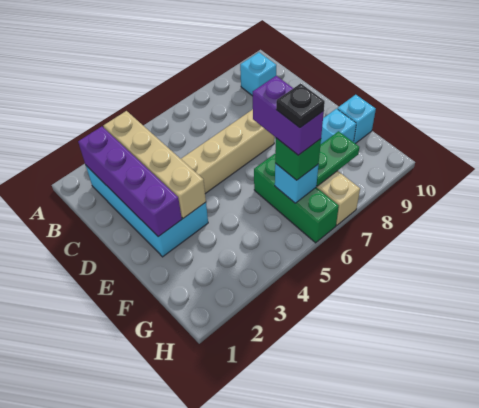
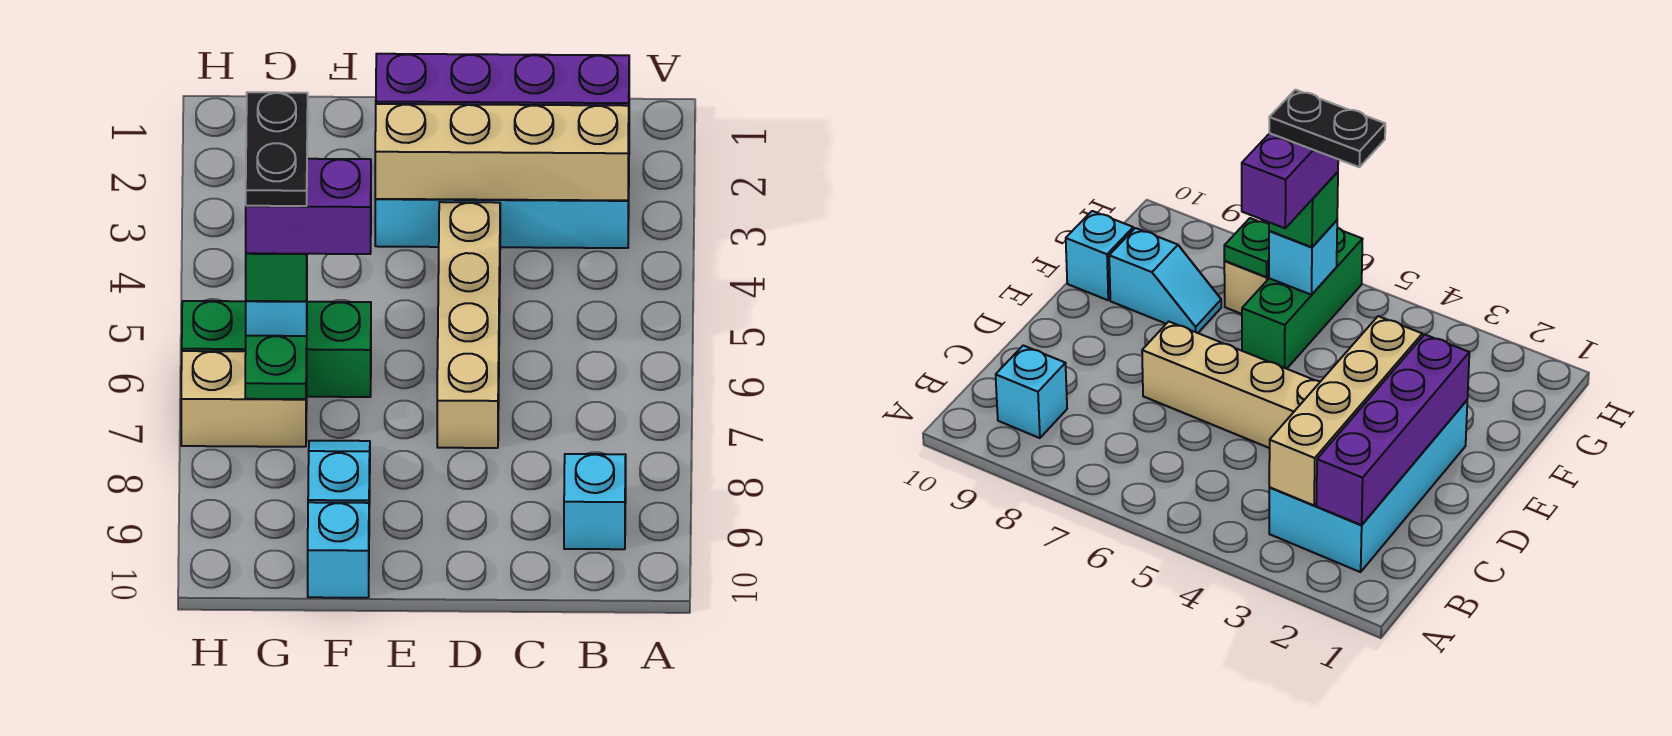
black 1x1 plate [276,83,325,128] -> black 1x2 plate [246,92,308,206]
green 1x2 plate [316,131,359,186] -> green 1x1 plate [245,336,307,399]

